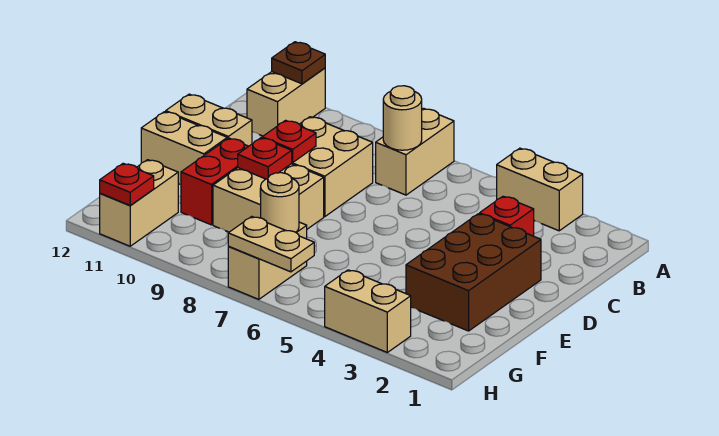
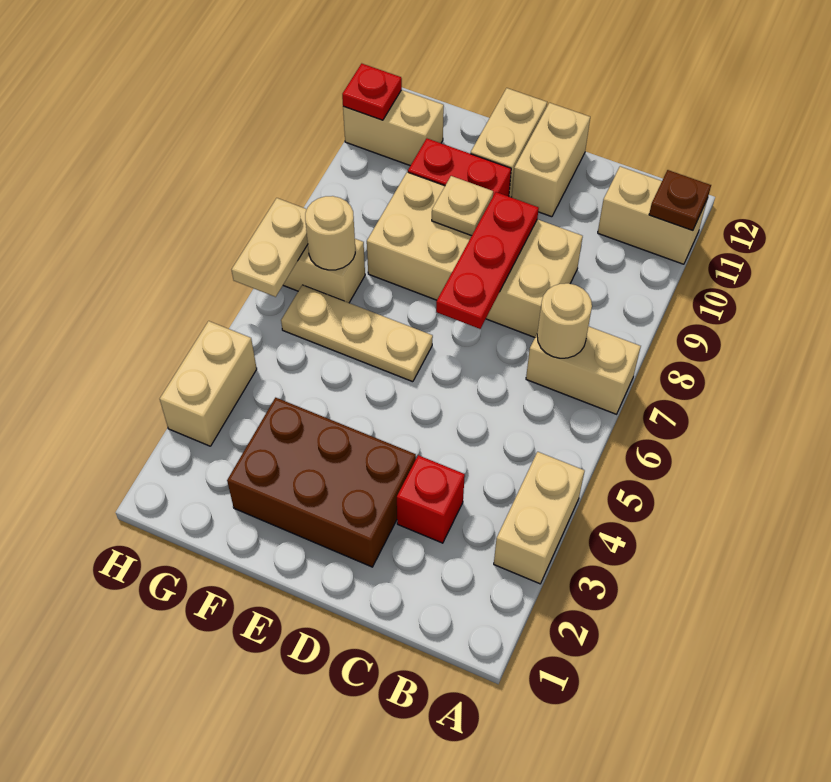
red 1x1 plate [262,120,316,162] -> red 1x3 plate [436,192,539,329]
none -> tan 1x3 plate [281,285,433,382]
red 1x1 plate [238,138,292,179] -> tan 1x1 plate [432,176,493,236]

